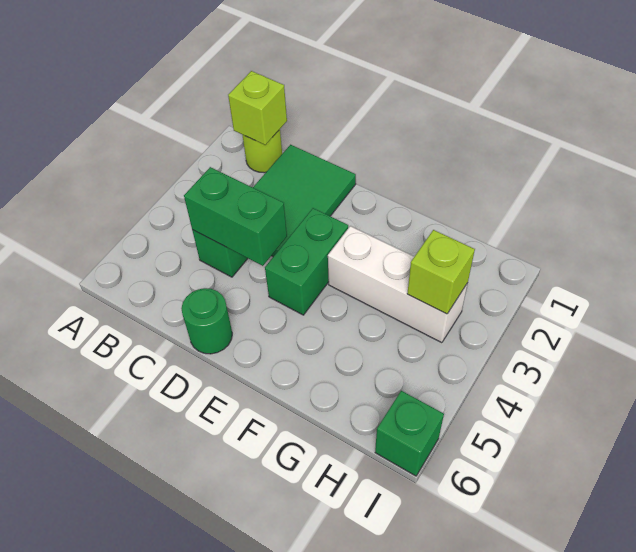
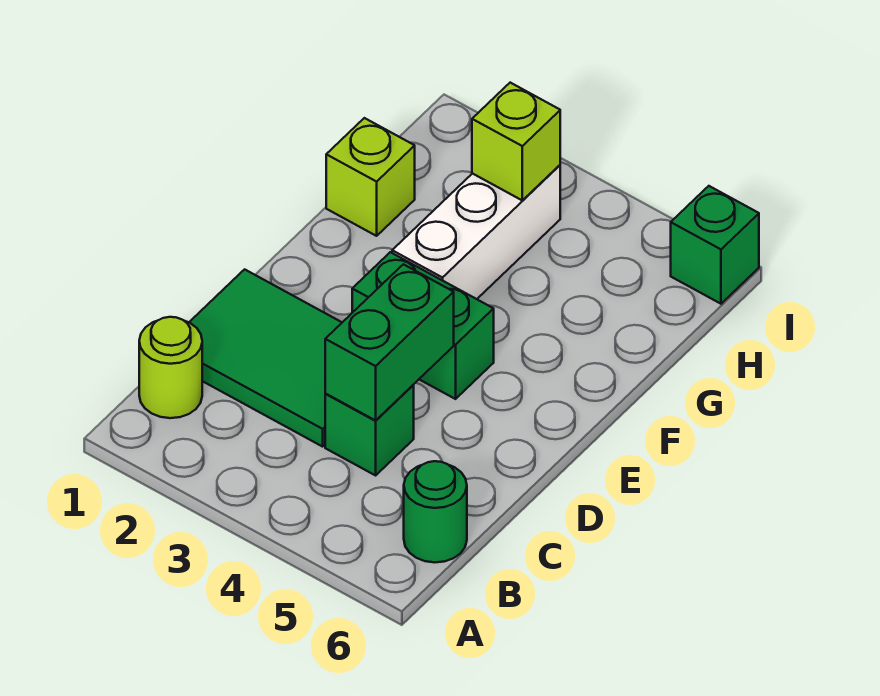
lime 1x1 brick [228,71,287,145] -> lime 1x1 brick moved to [326,118,415,236]
green 1x1 round brick [181,288,232,354] -> green 1x1 round brick moved to [404,461,467,562]

